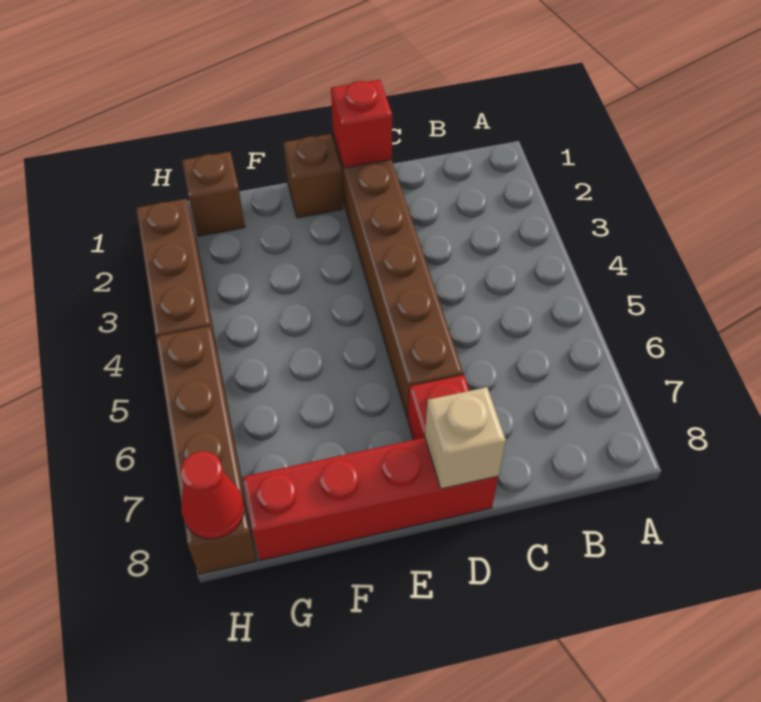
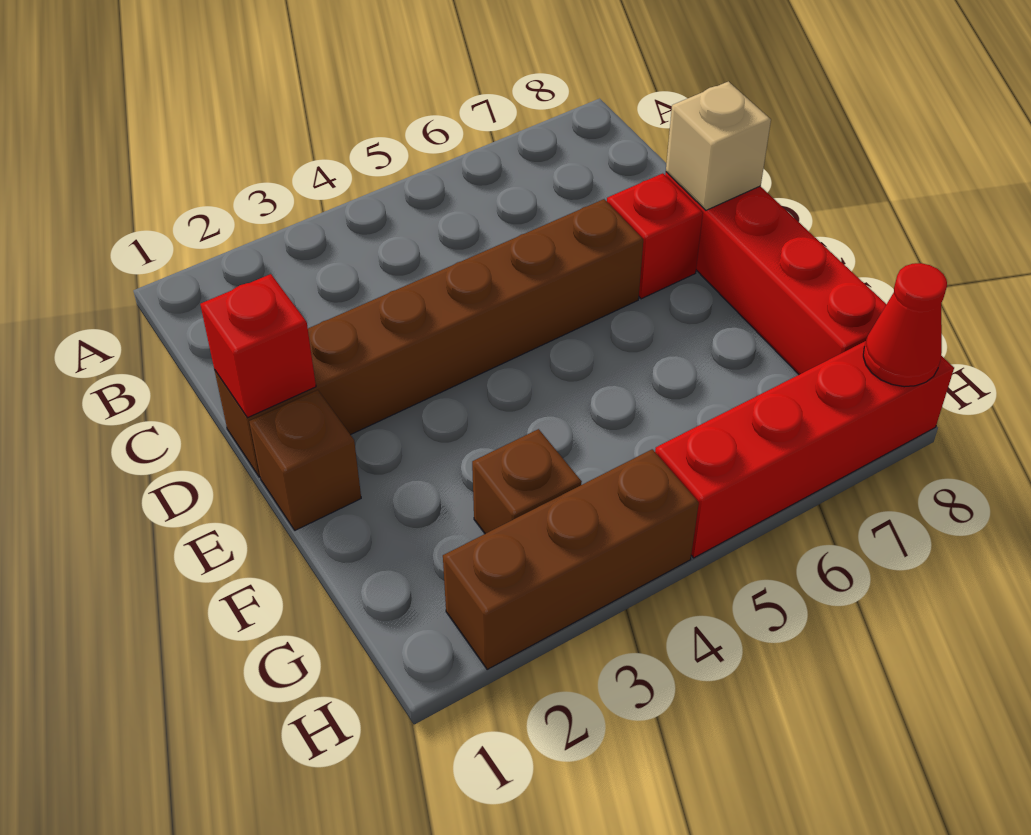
brown 1x1 brick [182,152,245,236] -> brown 1x1 brick moved to [472,429,582,534]
brown 1x4 brick [156,326,257,574] -> red 1x4 brick [655,341,954,558]

